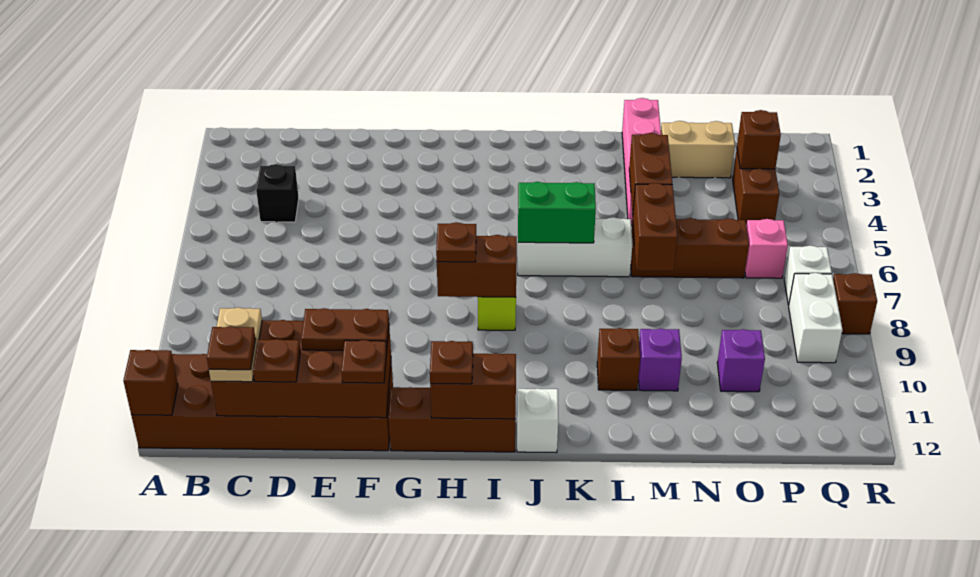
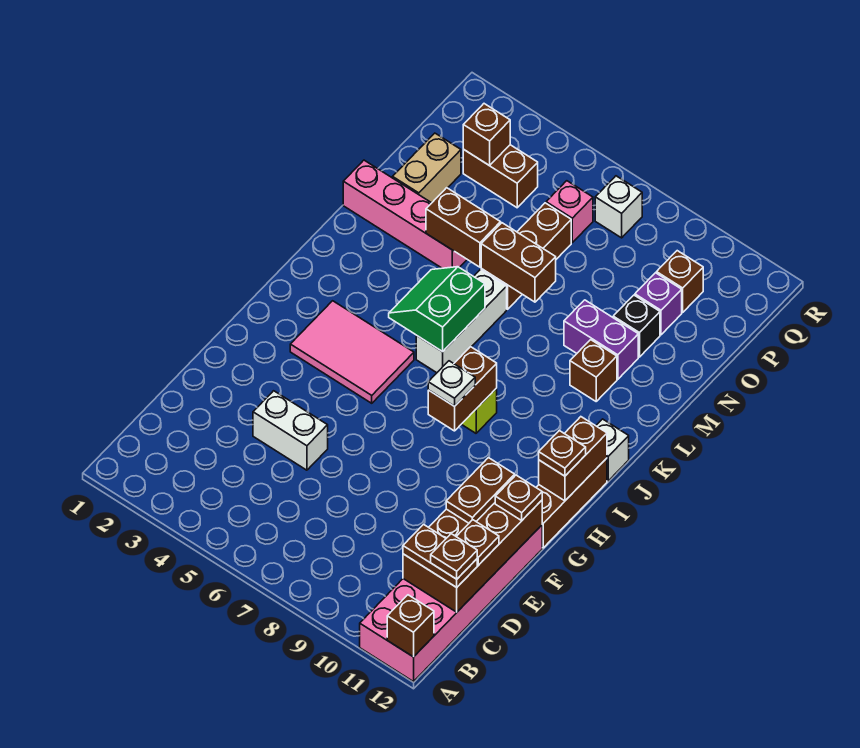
brown 2x6 brick [131,354,393,451] -> pink 2x6 brick [360,525,542,682]
black 1x1 brick [256,164,299,222] -> black 1x1 brick moved to [613,295,660,357]
tan 1x2 plate [209,307,262,382] -> brown 1x2 plate [403,525,477,587]
none -> pink 2x3 tile [290,301,414,403]
brown 1x1 plate [436,222,476,262] -> white 1x1 plate [428,361,475,406]
purple 1x1 brick [638,328,682,391] -> purple 1x2 brick [564,300,638,379]
white 1x2 brick [789,273,843,363] -> white 1x2 brick moved to [253,391,328,470]
brown 1x1 brick [833,273,877,334] -> brown 1x1 brick moved to [656,251,703,312]

